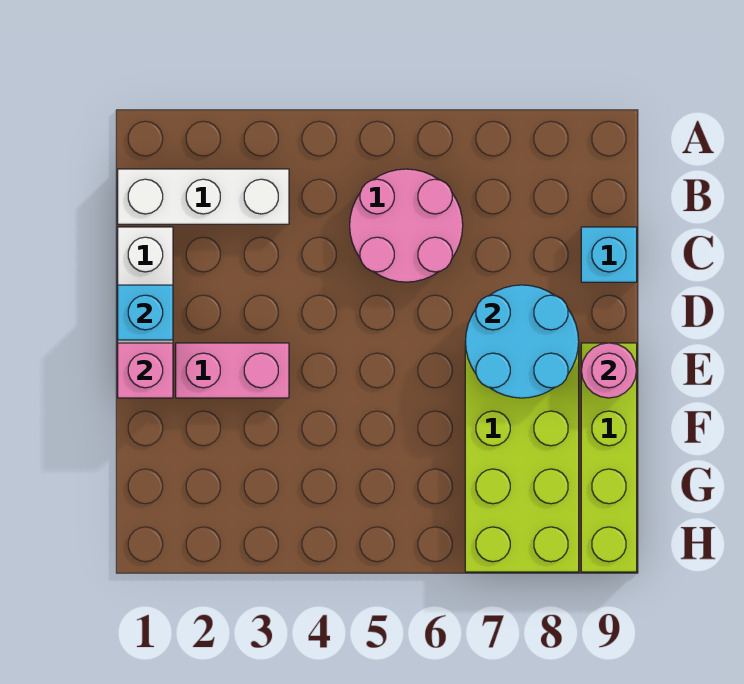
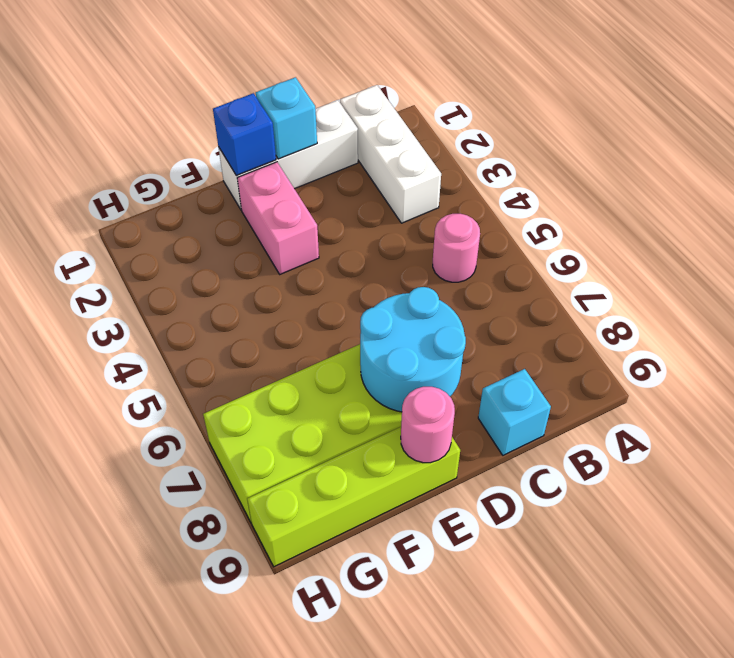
pink 2x2 round brick [350,169,463,282] -> pink 1x1 round brick [433,214,480,282]
pink 1x1 brick [118,343,173,398] -> blue 1x1 brick [213,93,276,176]

